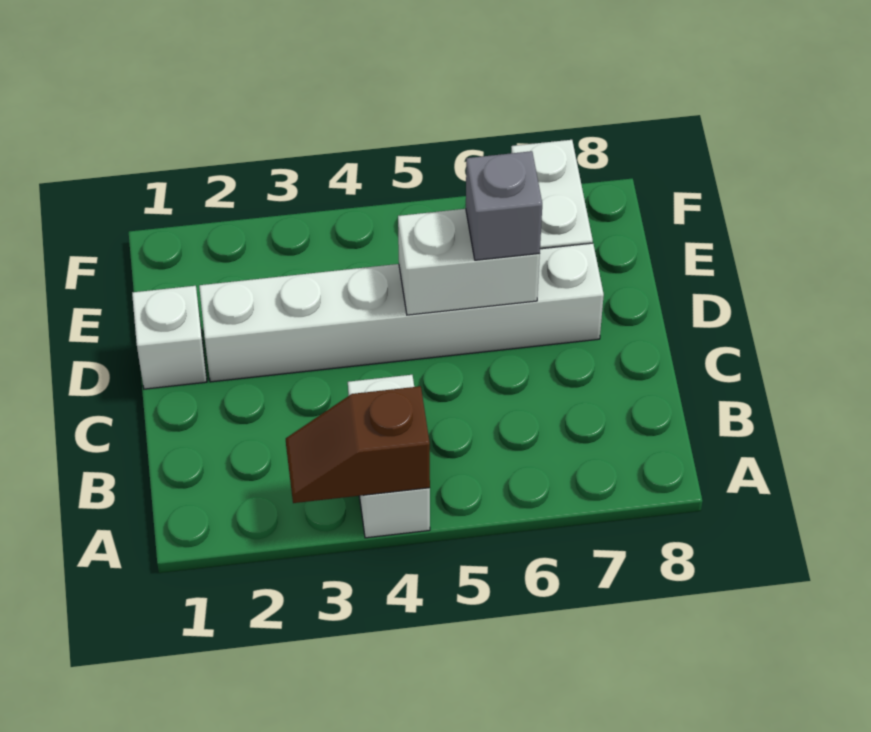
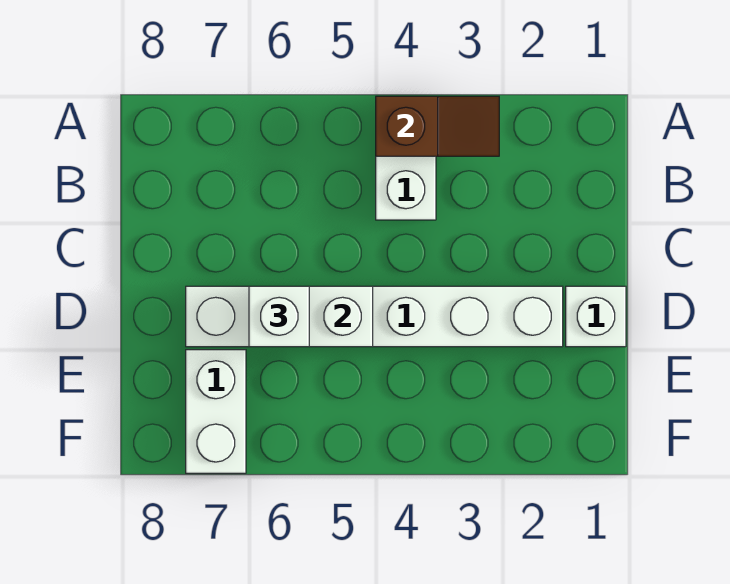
grey 1x1 brick [466,151,542,260] -> white 1x1 brick [249,286,309,347]

